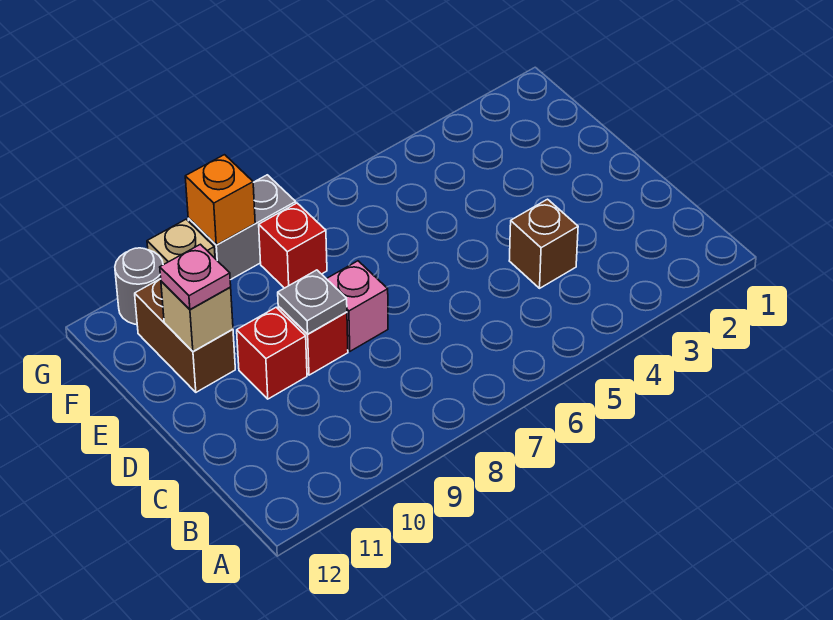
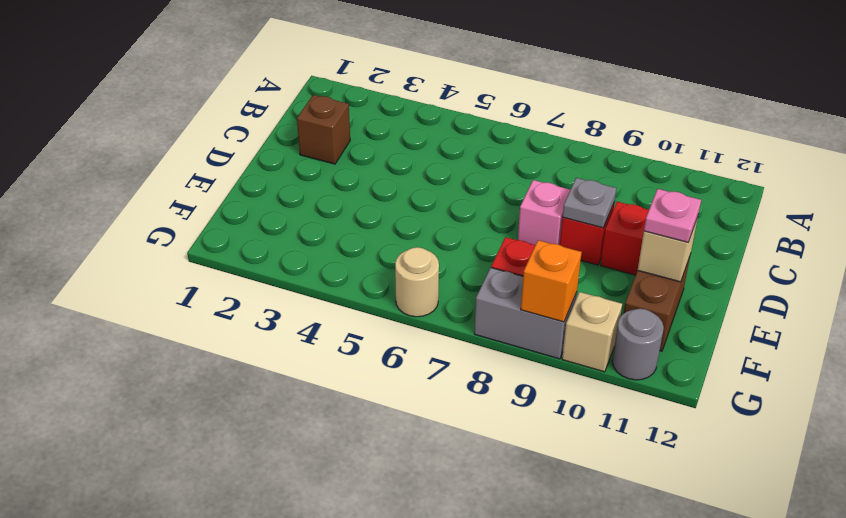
brown 1x1 brick [509,199,578,288] -> brown 1x1 brick moved to [297,95,350,164]
none -> tan 1x1 round brick [395,247,439,317]

